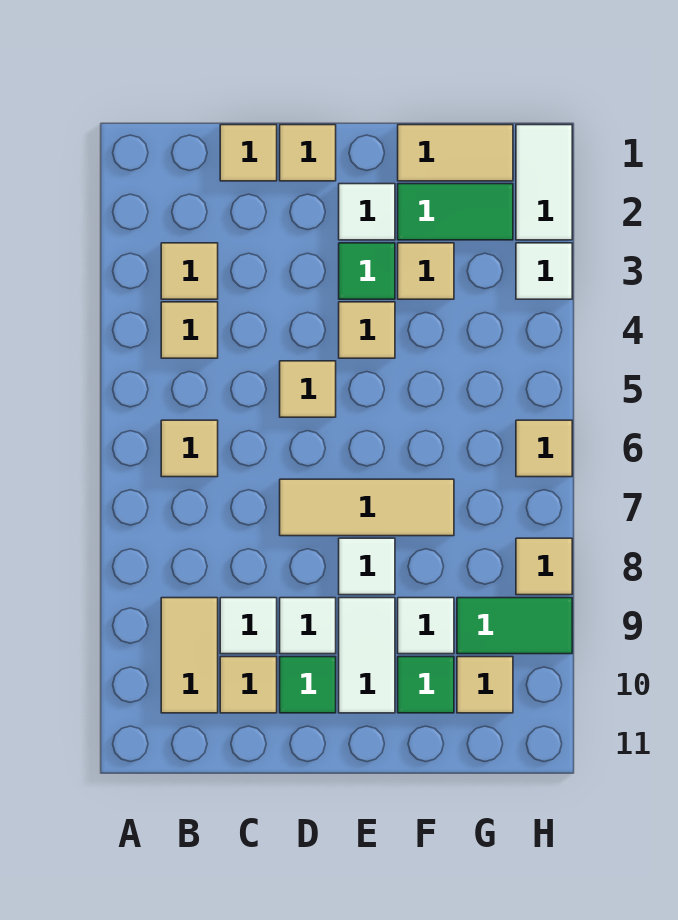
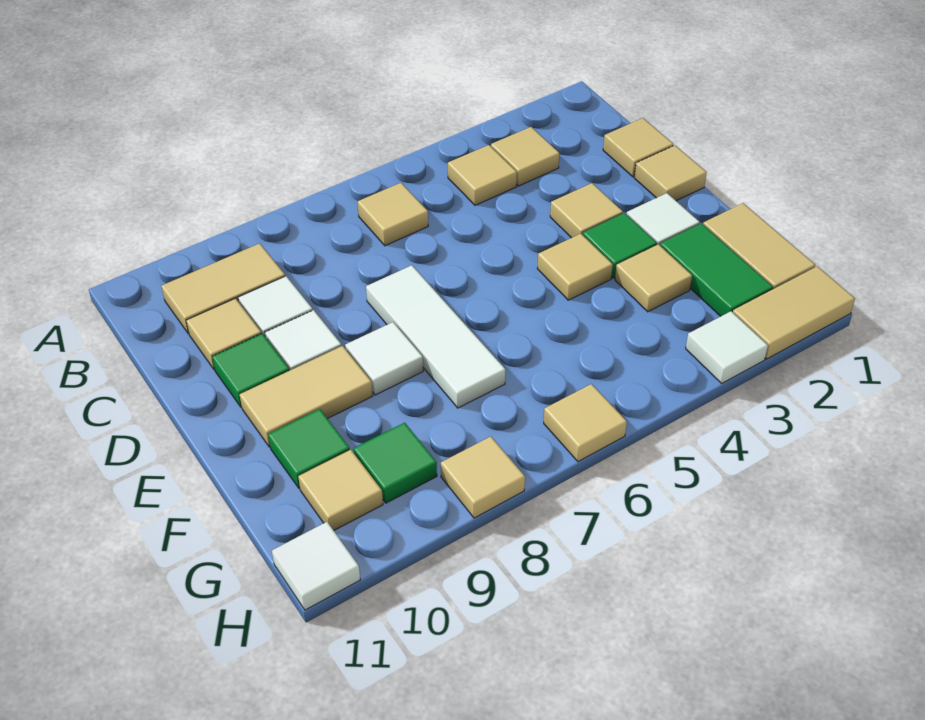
tan 1x1 tile [280,361,336,417] -> tan 1x1 tile moved to [550,183,623,238]
tan 1x3 tile [280,479,454,536] -> white 1x3 tile [366,265,506,408]
white 1x2 tile [339,598,395,713] -> tan 1x2 tile [240,346,373,447]
white 1x1 tile [398,598,454,654] -> white 1x1 tile moved to [272,522,360,610]
green 1x2 tile [457,598,572,654] -> green 1x1 tile [354,423,437,503]
white 1x2 tile [516,125,572,240] -> tan 1x2 tile [733,266,855,359]

